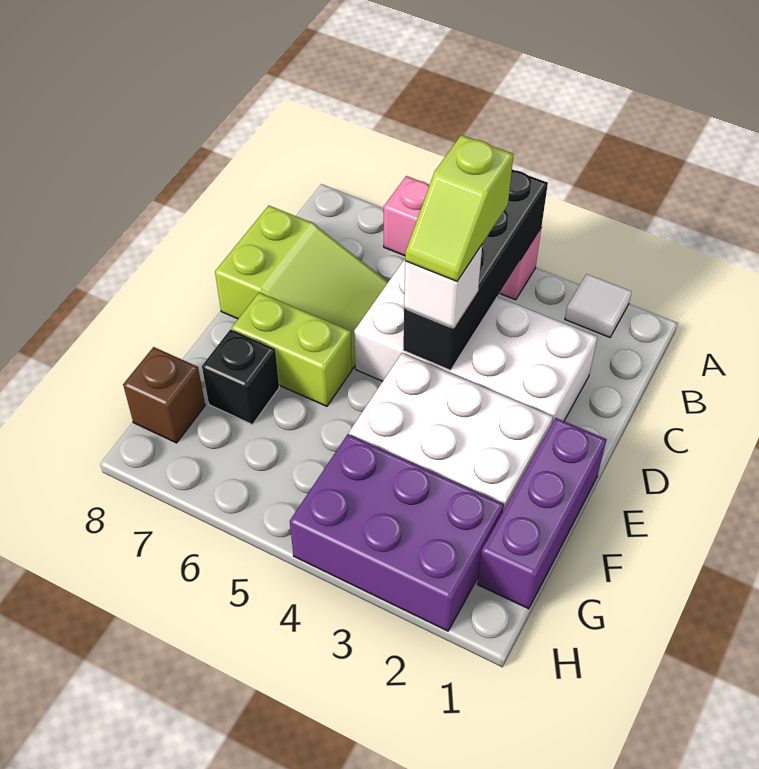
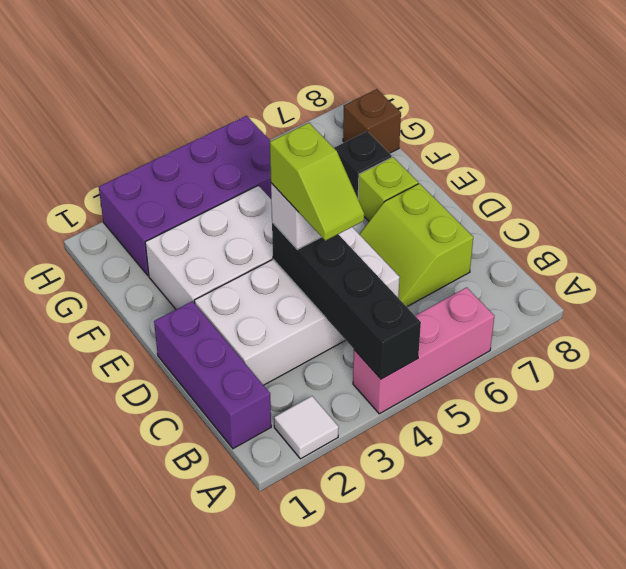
lime 1x2 slope [405,135,514,281] -> lime 1x2 slope turned to [270,123,364,241]
lime 2x3 slope [215,206,388,368] -> lime 2x2 slope [359,184,473,307]
purple 1x3 brick [477,418,607,609] -> purple 1x3 brick moved to [154,301,271,449]
lime 1x2 brick [232,292,352,406] -> lime 1x1 brick [358,157,418,221]
purple 2x3 brick [290,434,504,631] -> purple 2x4 brick [99,116,271,276]

